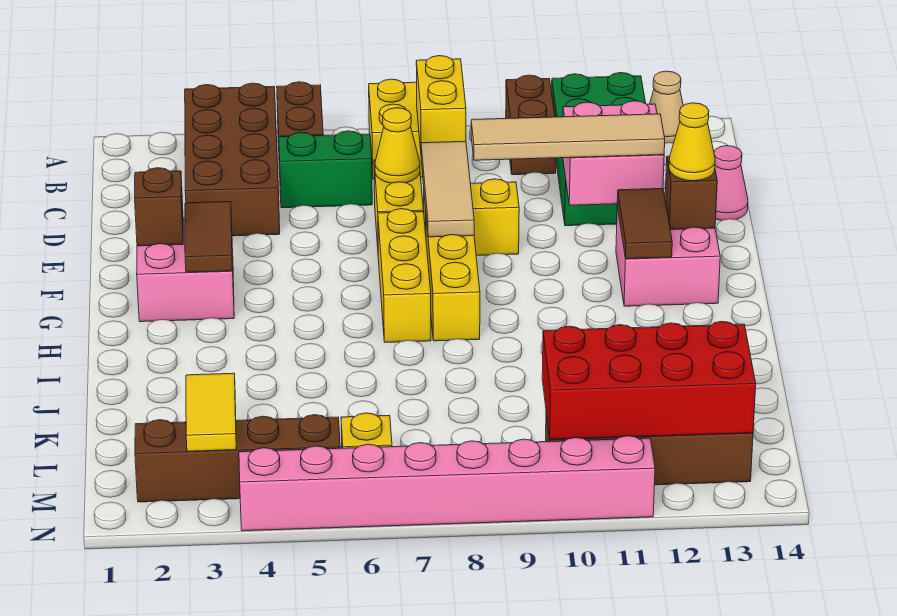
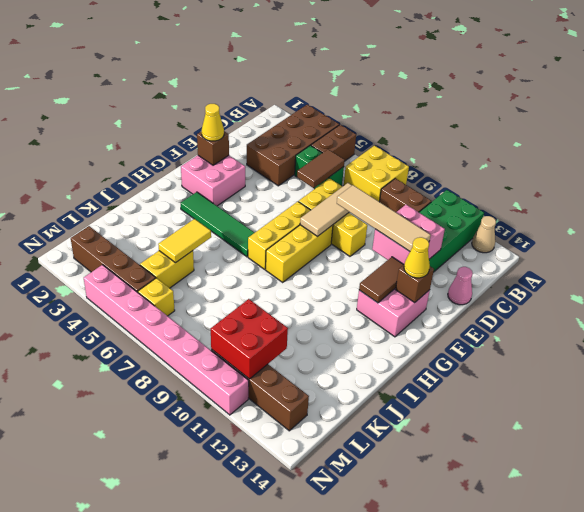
brown 1x2 brick [506,75,556,175] -> brown 1x2 brick turned to [380,178,431,212]
yellow 1x2 brick [416,56,466,150] -> yellow 1x2 brick moved to [140,251,194,288]
yellow 1x1 cone [375,108,420,183] -> yellow 1x1 cone moved to [202,104,224,141]
brown 1x2 tile [185,202,233,272] -> brown 1x2 tile moved to [297,149,345,188]
none -> green 1x4 tile [181,192,255,257]
yellow 1x2 tile [186,373,236,451] -> yellow 1x2 tile moved to [158,219,211,263]
red 2x4 brick [542,321,756,439] -> red 2x2 brick [211,299,288,379]

